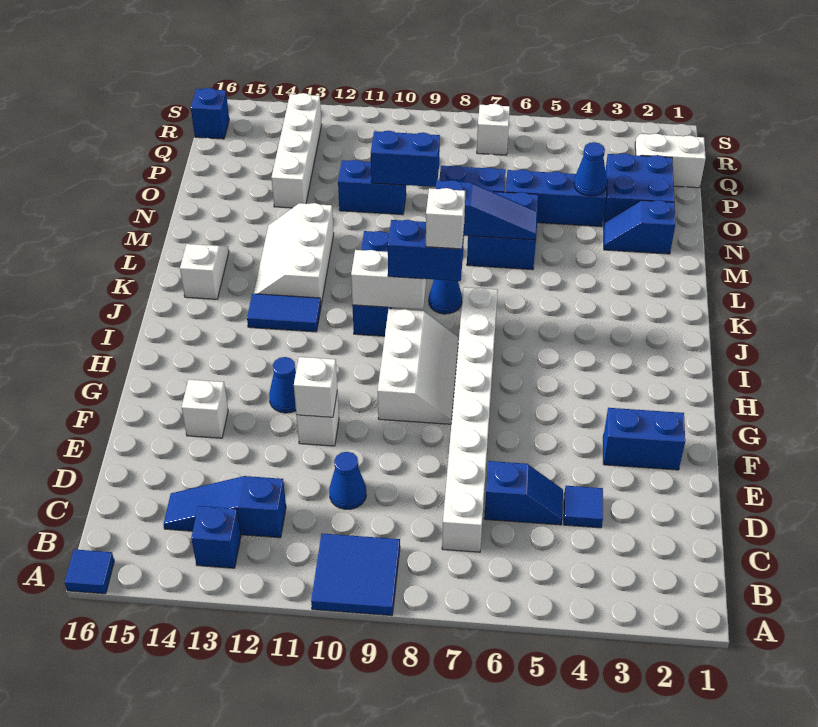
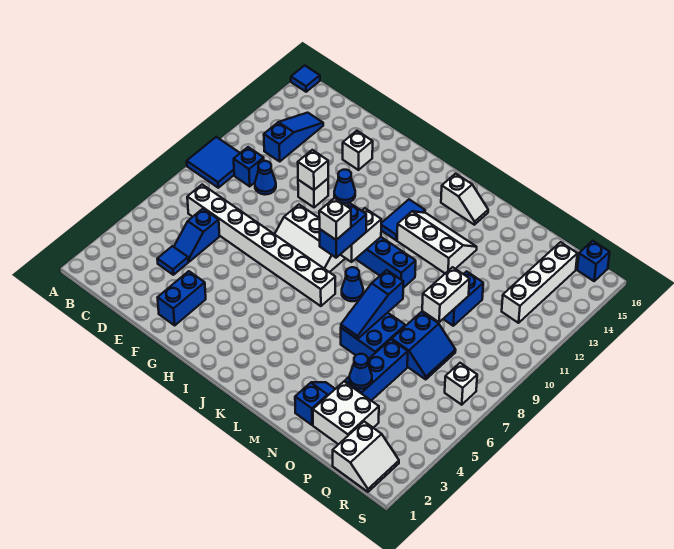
blue 1x1 brick [191,506,241,568] -> blue 1x1 brick moved to [234,147,264,186]
blue 2x2 brick [604,153,674,222] -> white 2x2 brick [313,382,379,444]
blue 1x2 brick [371,131,440,187] -> white 1x2 brick [422,267,470,322]
white 1x4 brick [271,93,322,208] -> white 1x4 brick turned to [502,242,577,323]

